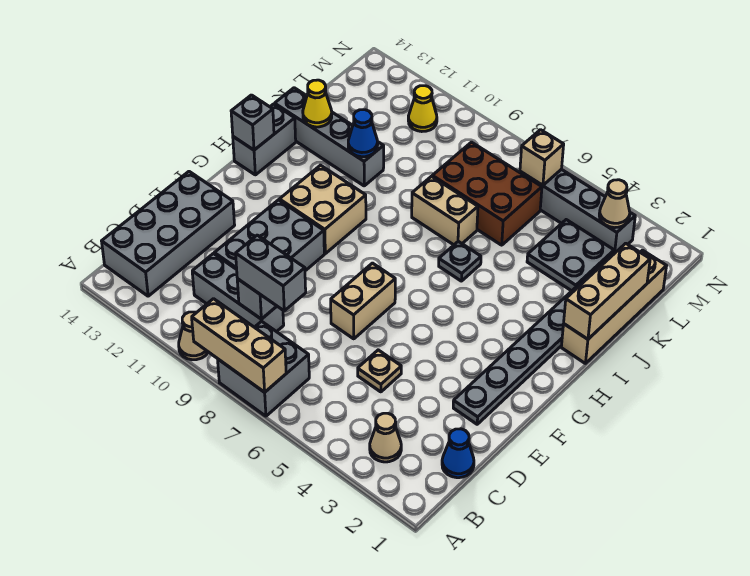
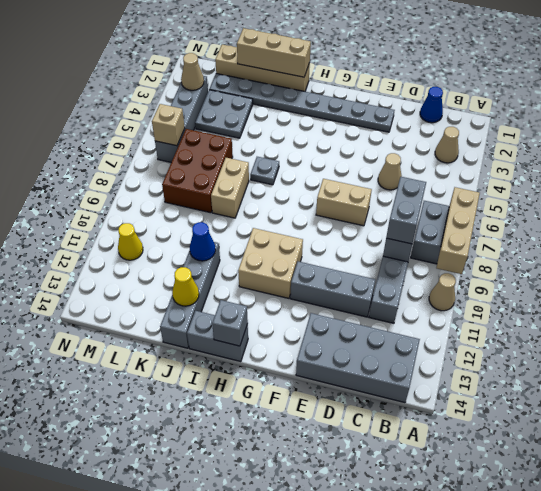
tan 1x1 plate [358,350,401,392] -> tan 1x1 cone [378,153,402,190]
grey 2x3 brick [214,200,324,271] -> grey 1x3 brick [290,261,375,317]

